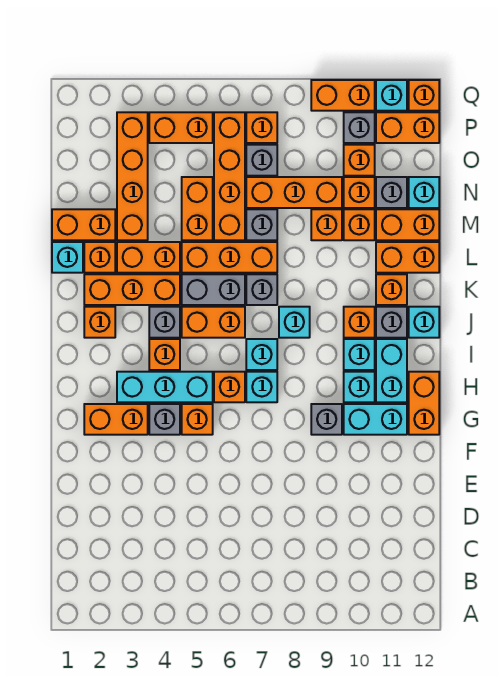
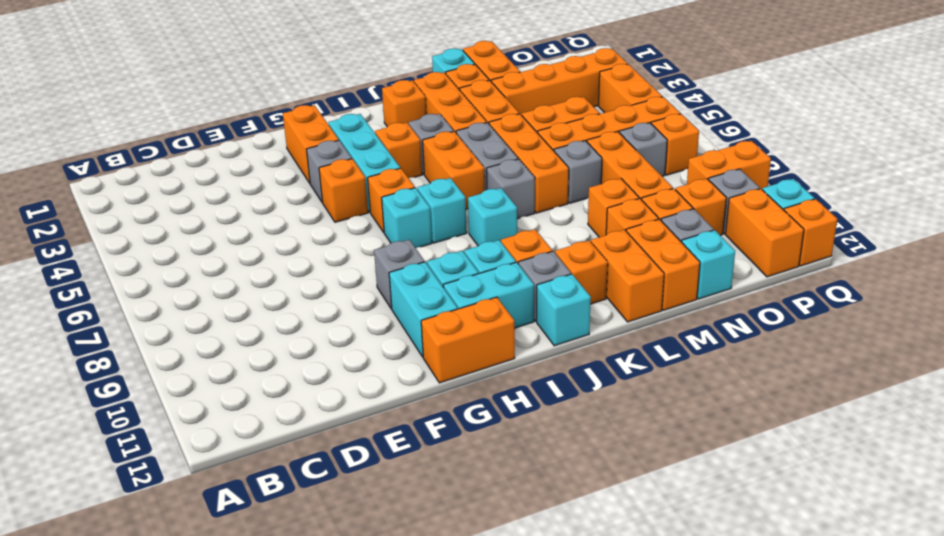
orange 1x2 brick [311,80,375,111] -> orange 1x2 brick turned to [687,141,771,189]

